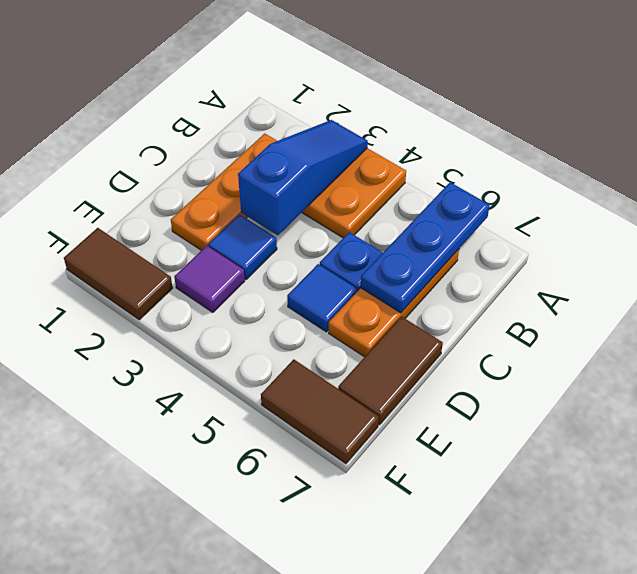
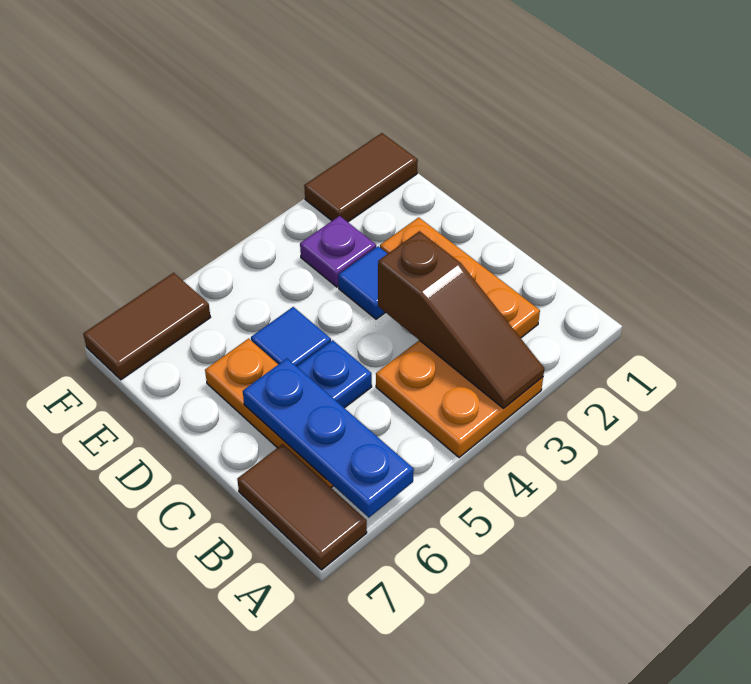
blue 1x3 slope [238,120,368,235] -> brown 1x3 slope [378,231,544,408]
brown 1x2 tile [338,317,443,425] -> brown 1x2 tile moved to [237,444,367,570]
purple 1x1 tile [174,246,245,312] -> purple 1x1 plate [300,216,376,287]

